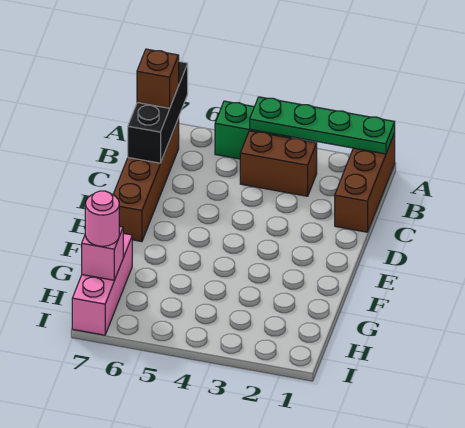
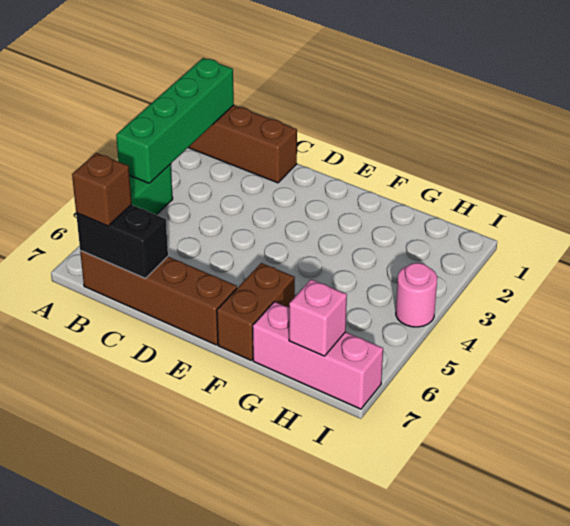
green 1x4 plate [250,97,395,154] -> green 1x4 brick [116,58,234,183]
black 1x3 brick [128,62,188,163] -> black 1x2 brick [76,205,168,278]
brown 1x2 brick [240,131,317,196] -> brown 1x2 brick moved to [217,263,295,361]
pink 1x1 round brick [85,191,119,246] -> pink 1x1 round brick moved to [396,263,437,327]

